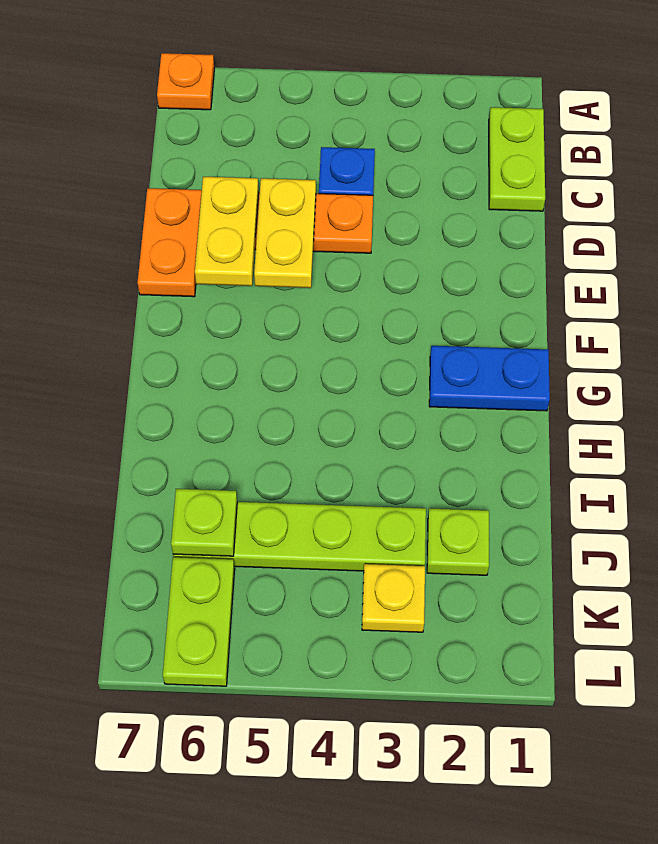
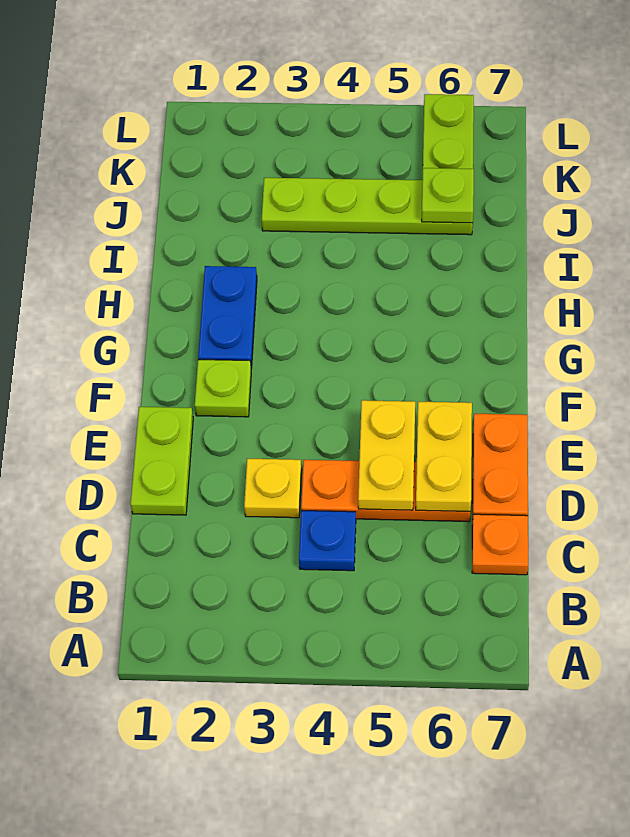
orange 1x1 plate [157,53,214,110] -> orange 1x1 plate moved to [472,514,528,575]
lime 1x2 plate [489,107,545,211] -> lime 1x2 plate moved to [130,407,193,515]
blue 1x2 plate [429,346,550,411] -> blue 1x2 plate turned to [198,266,257,369]
lime 1x1 plate [427,508,489,575] -> lime 1x1 plate moved to [195,360,251,417]
yellow 1x1 plate [362,564,425,632] -> yellow 1x1 plate moved to [244,459,302,518]

